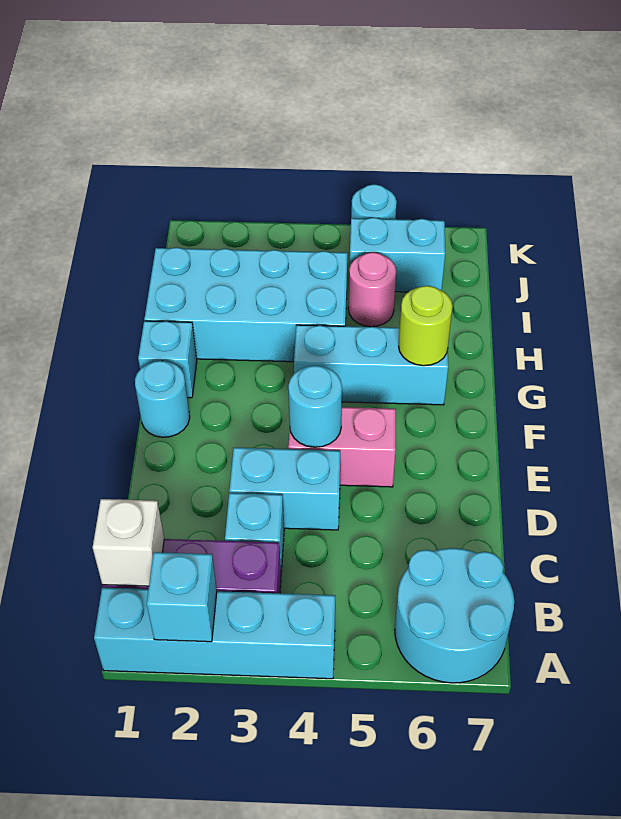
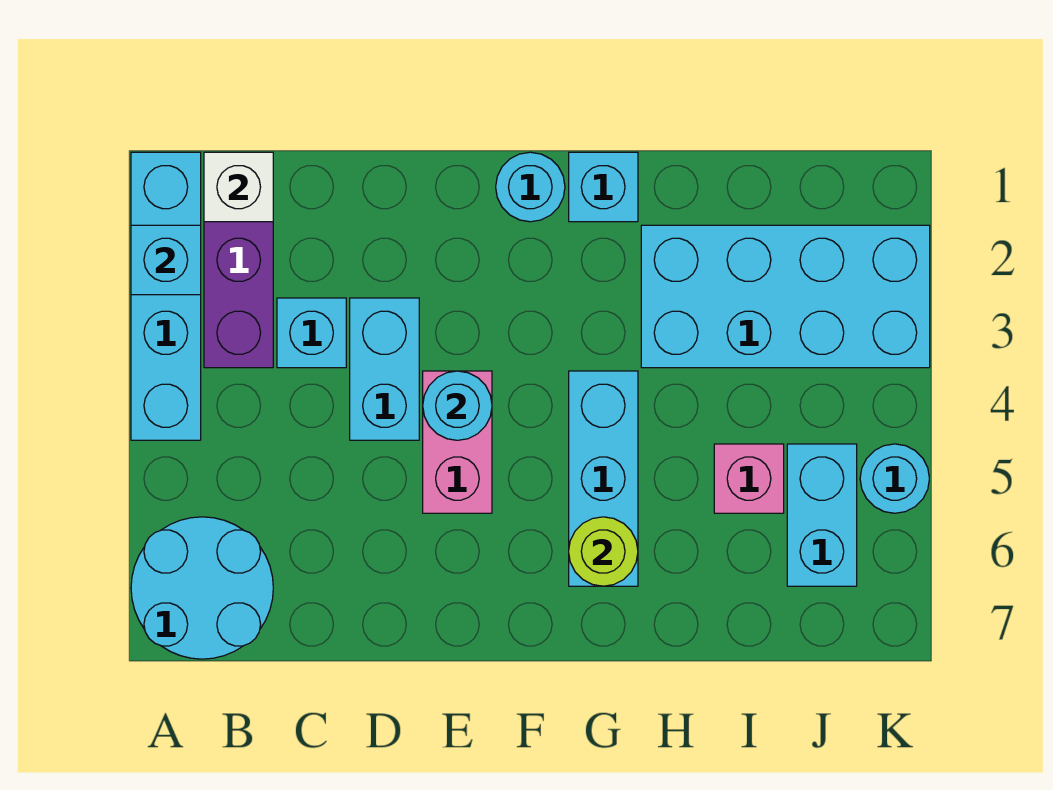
cyan 2x4 brick [144,247,348,362] -> cyan 2x4 brick turned to [641,225,930,368]
pink 1x1 round brick [348,252,396,327] -> pink 1x1 brick [714,444,784,513]

